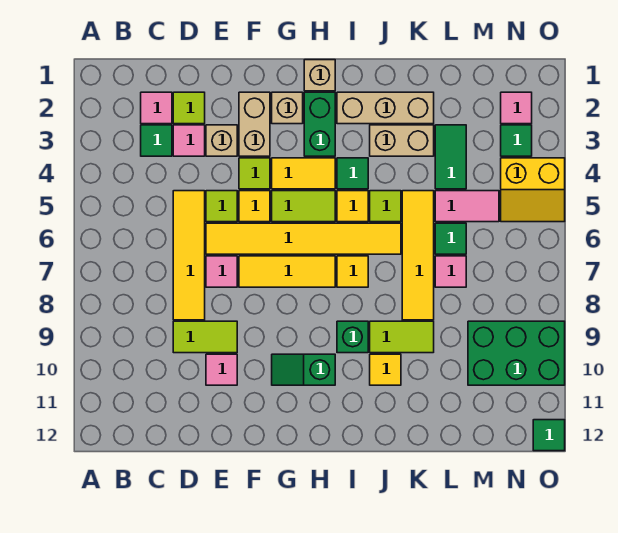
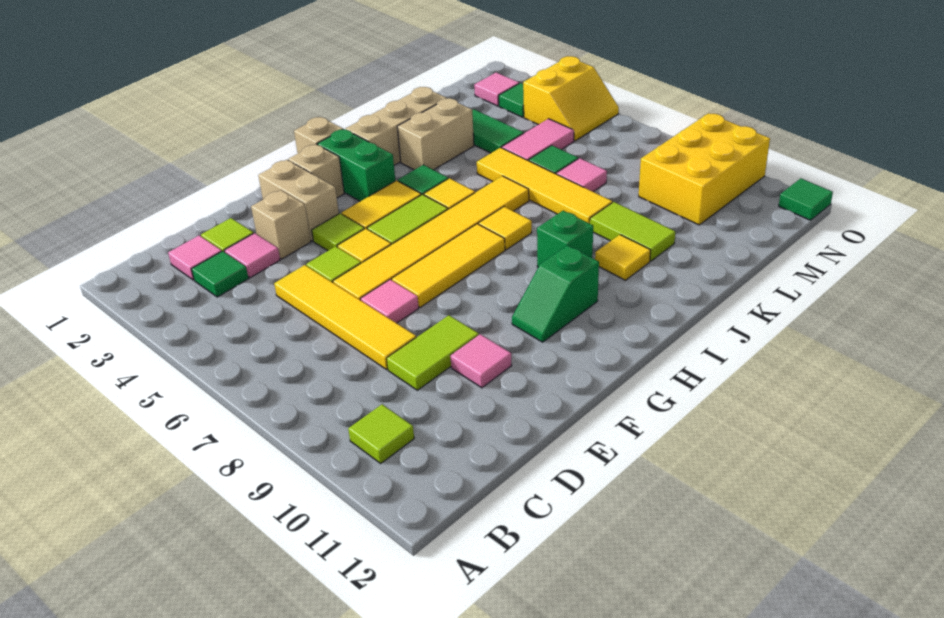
lime 1x1 tile [370,191,401,222] -> lime 1x1 tile moved to [348,404,414,463]
lime 1x2 tile [370,321,434,353] -> lime 1x2 tile turned to [590,202,675,261]
green 2x3 brick [468,321,565,385] -> yellow 2x3 brick [639,113,770,225]

